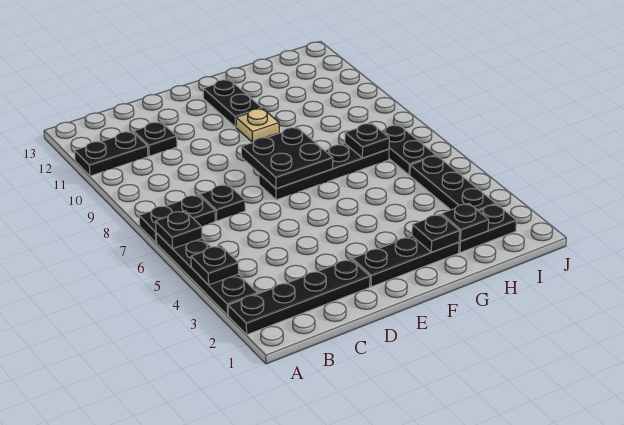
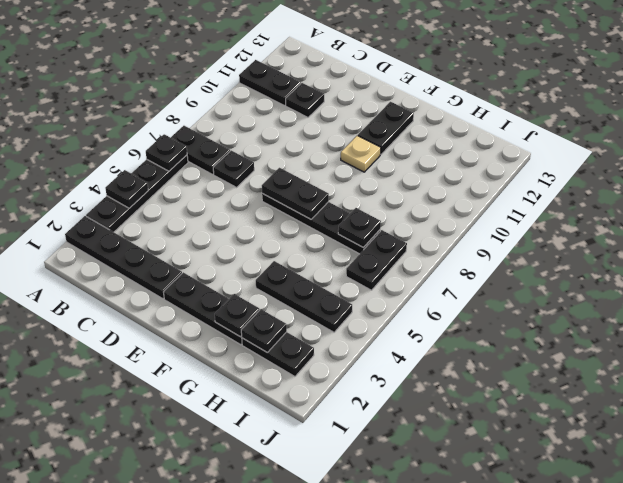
black 2x2 plate [241,127,333,189] -> black 1x2 plate [262,168,329,219]
black 1x3 plate [410,156,496,211] -> black 1x3 plate turned to [256,261,352,332]

